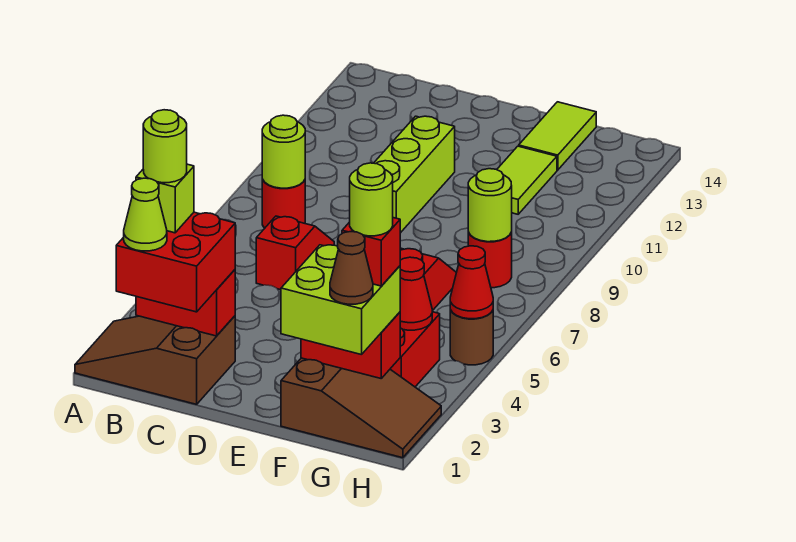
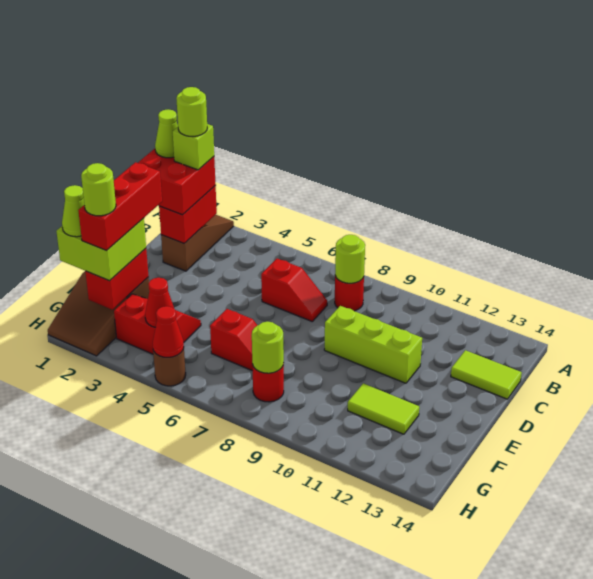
brown 2x3 slope [75,316,235,404] -> brown 1x3 slope [161,215,234,271]
lime 1x2 tile [519,102,596,170] -> lime 1x2 tile moved to [451,350,522,399]
brown 1x1 cone [330,232,373,304] -> lime 1x1 cone [62,185,84,237]
red 1x1 brick [342,218,400,286] -> red 1x3 brick [78,162,162,251]

